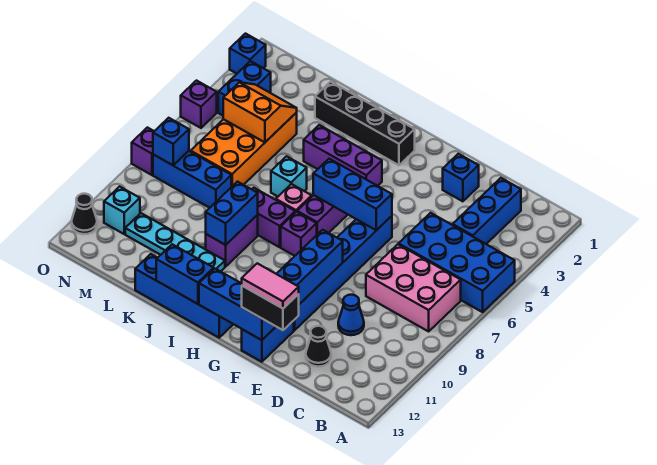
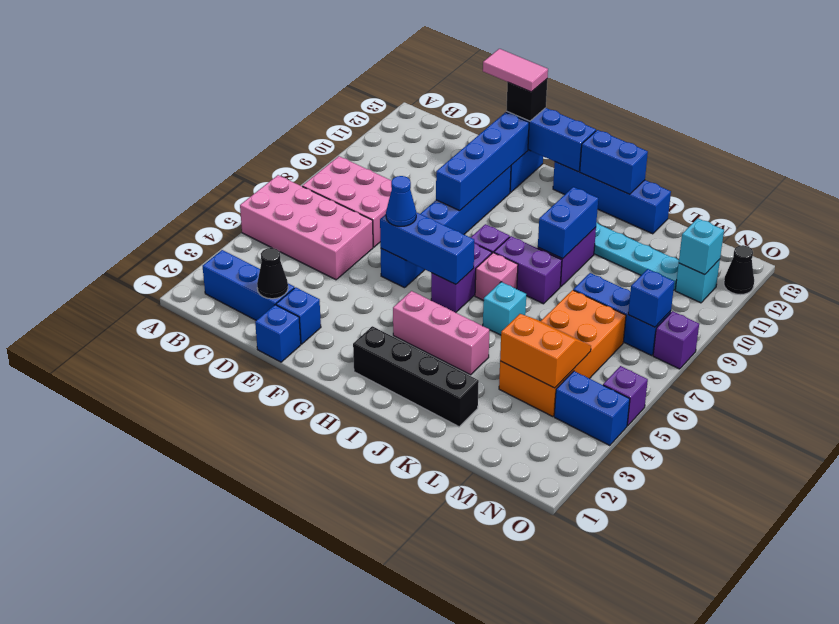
blue 2x4 brick [399,213,515,312] -> pink 2x4 brick [240,175,373,280]
blue 1x3 brick [453,178,521,244] -> blue 1x3 brick turned to [203,250,294,320]
blue 1x1 cone [338,295,364,335] -> blue 1x1 cone moved to [386,176,416,226]
black 1x1 cone [306,326,331,367] -> black 1x1 cone moved to [257,248,288,299]
black 1x2 brick [242,286,299,330] -> black 1x1 brick [506,79,547,121]
purple 1x3 brick [304,125,382,186] -> pink 1x3 brick [393,291,489,375]
orange 2x2 slope [223,82,297,142] -> orange 2x2 slope turned to [500,314,591,388]
blue 1x2 brick [218,61,271,115] -> blue 1x2 brick turned to [554,371,630,445]
none -> cyan 1x1 brick [679,218,724,275]
blue 1x1 brick [230,34,266,74] -> blue 1x1 brick moved to [255,305,301,362]

